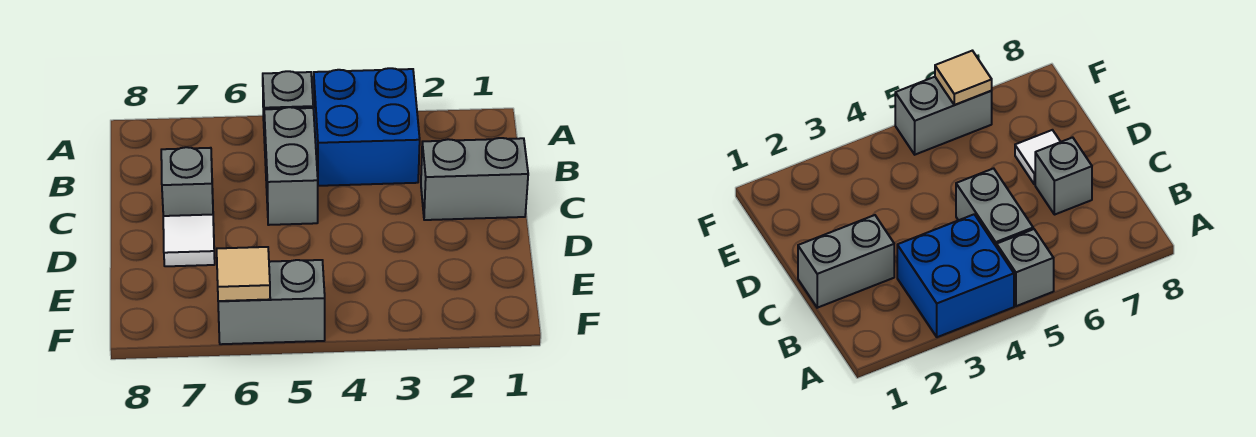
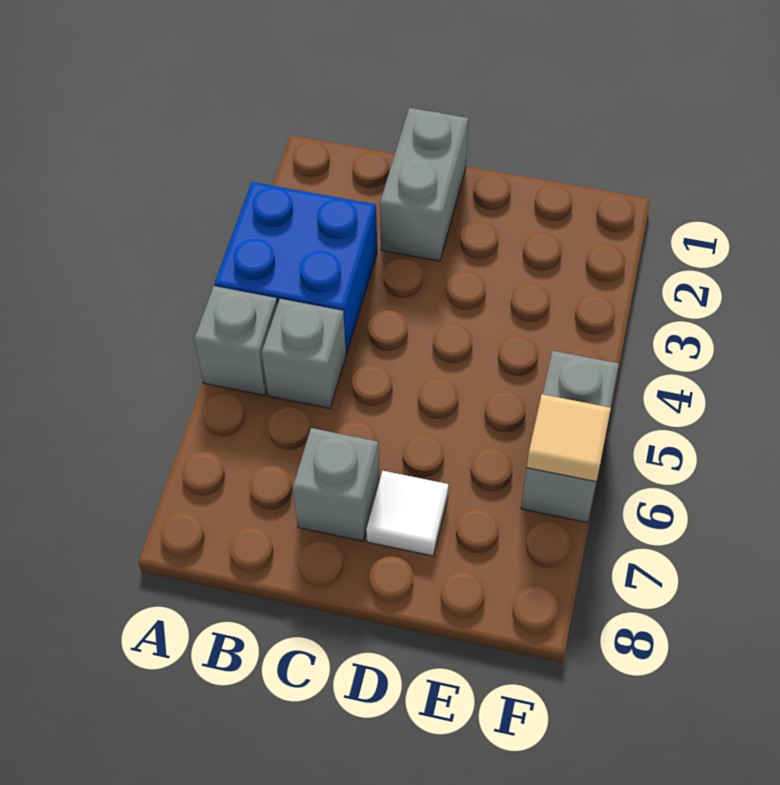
grey 1x2 brick [264,107,318,225] -> grey 1x1 brick [262,299,346,408]

